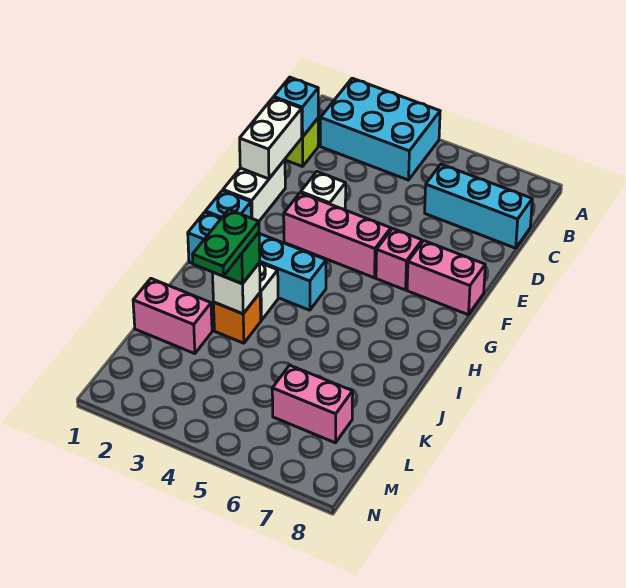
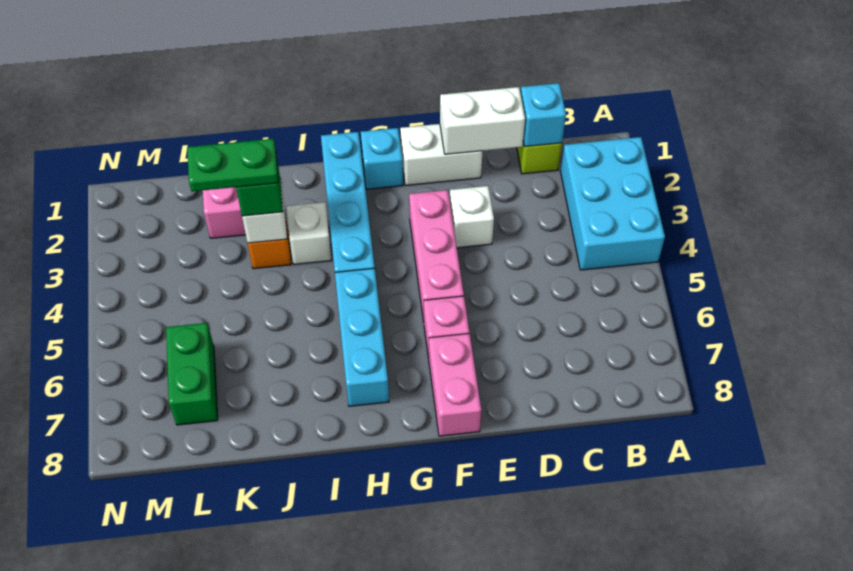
cyan 1x3 brick [425,164,532,248] -> cyan 1x3 brick moved to [335,268,389,406]
pink 1x2 brick [272,365,353,443] -> green 1x2 brick [166,323,218,425]

